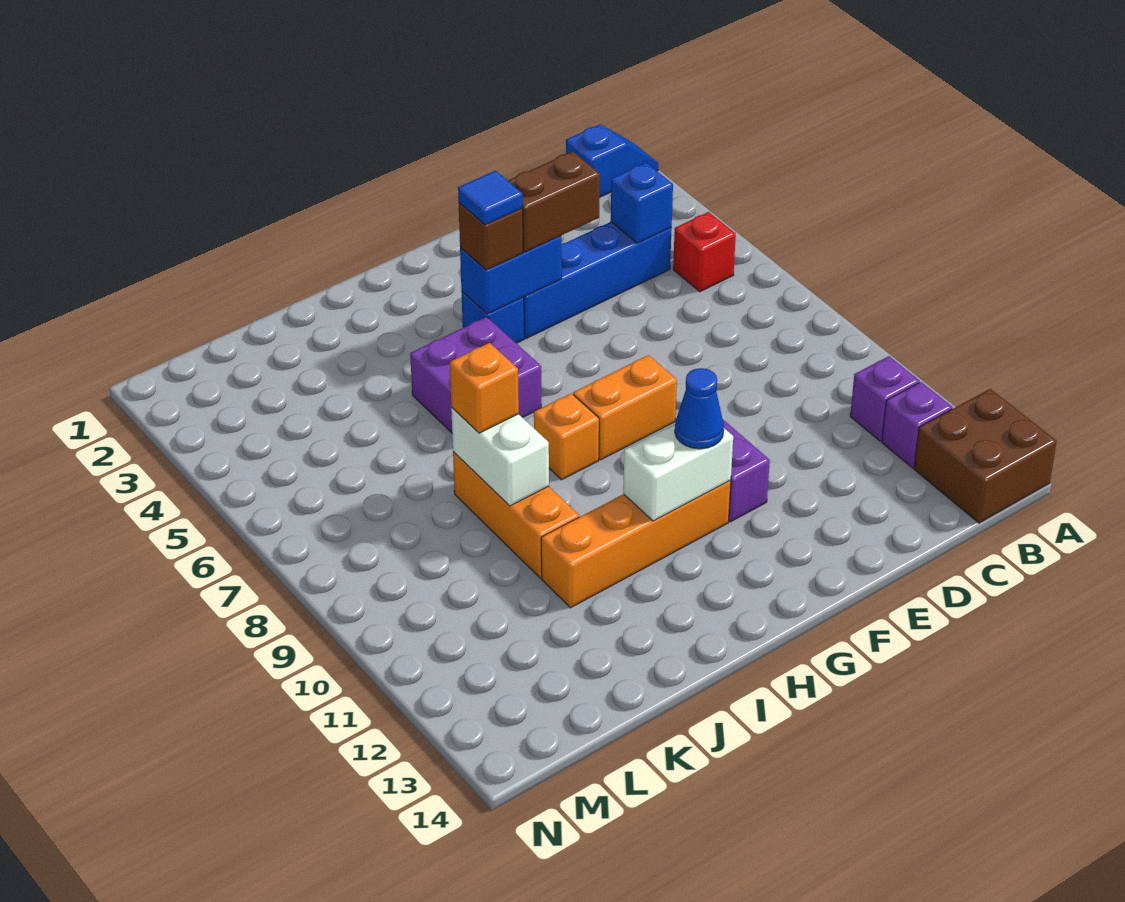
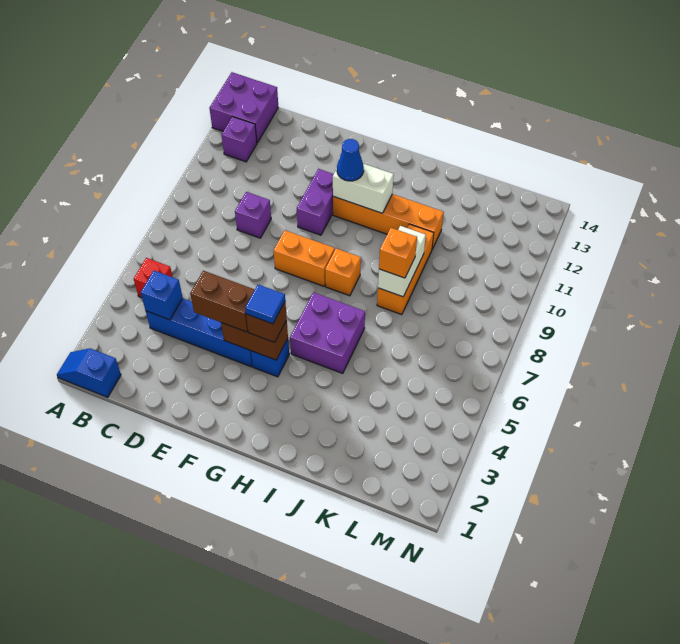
brown 2x2 brick [914,389,1057,523] -> purple 2x2 brick [209,72,278,143]
purple 1x1 brick [850,356,920,441] -> purple 1x1 brick moved to [235,192,271,238]
blue 1x2 brick [460,236,562,314] -> brown 1x2 brick [221,320,288,360]

